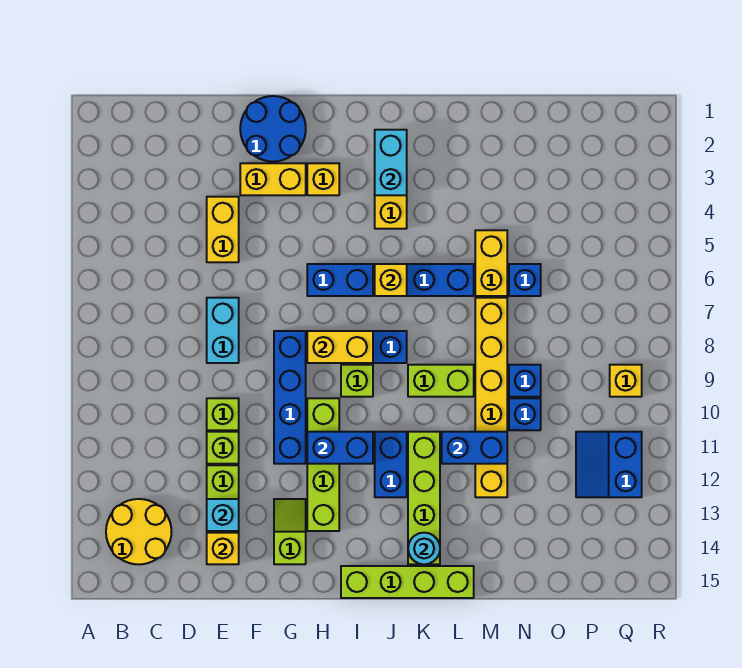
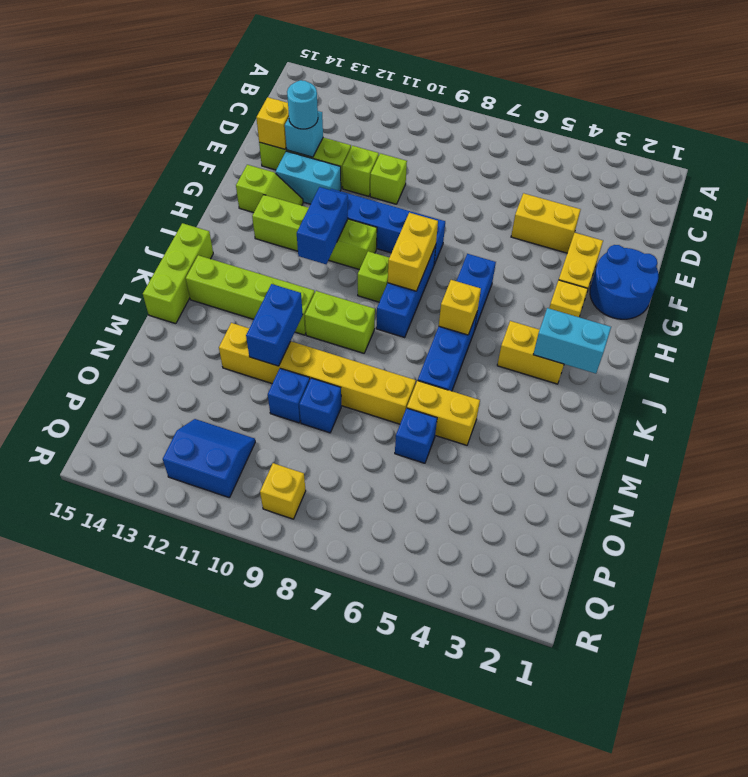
yellow 2x2 round brick [106,499,171,564] -> none
cyan 1x2 brick [207,298,239,363] -> cyan 1x2 brick moved to [276,151,341,204]
lime 1x4 brick [341,566,474,598] -> lime 1x3 brick [143,223,213,324]
blue 1x2 brick [375,432,407,497] -> none
lime 1x2 brick [408,365,474,397] -> lime 1x2 brick turned to [305,291,375,353]
cyan 1x1 round brick [408,533,440,564] -> cyan 1x1 round brick moved to [287,80,318,129]

